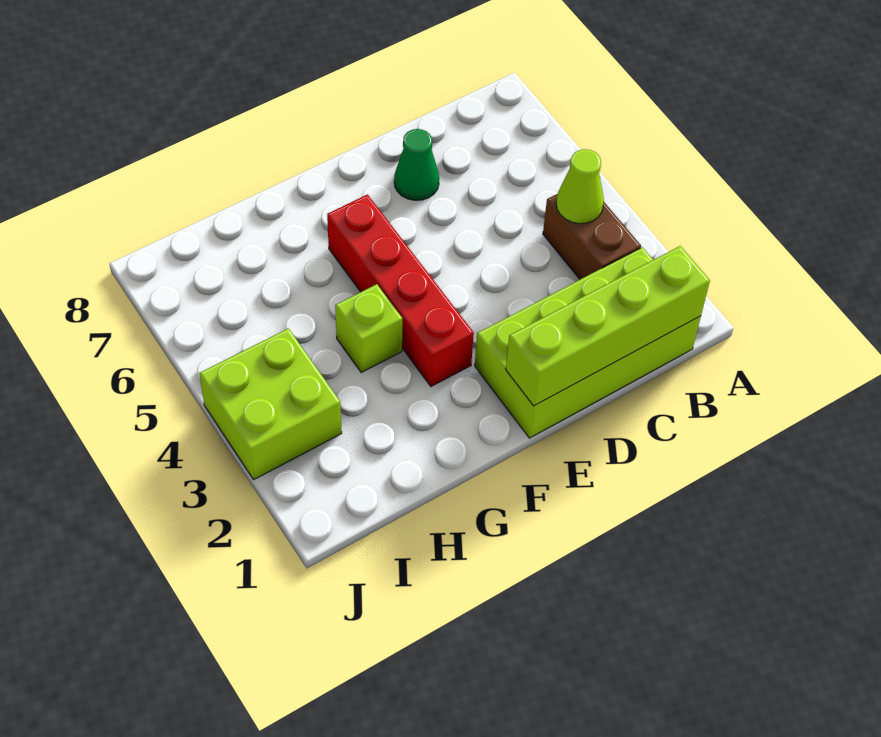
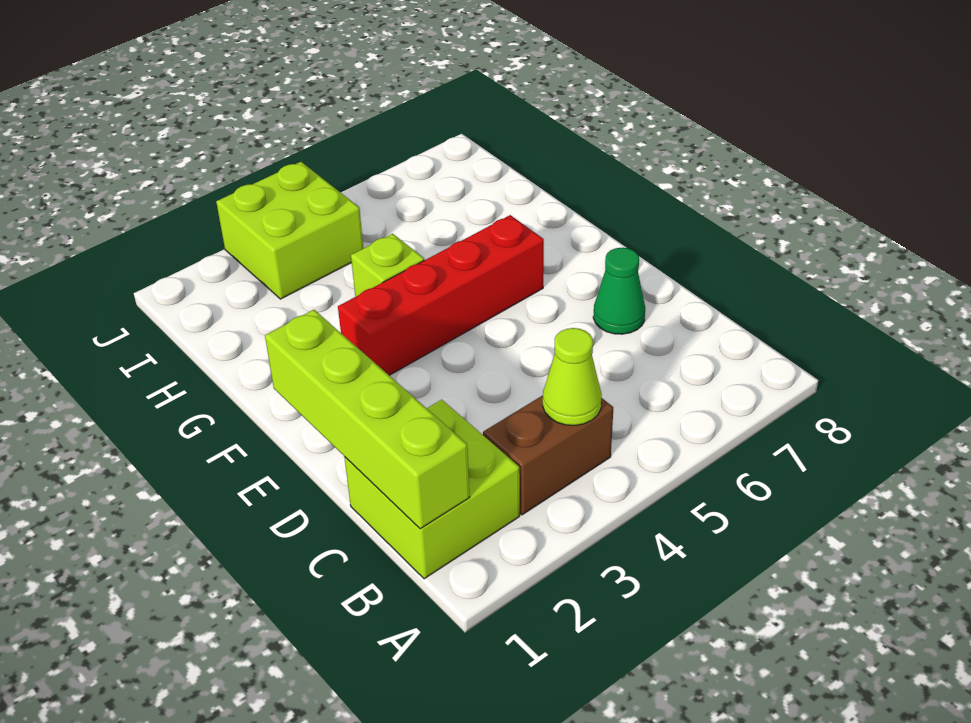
lime 2x4 brick [475,247,701,438] -> lime 2x2 brick [344,400,520,579]

